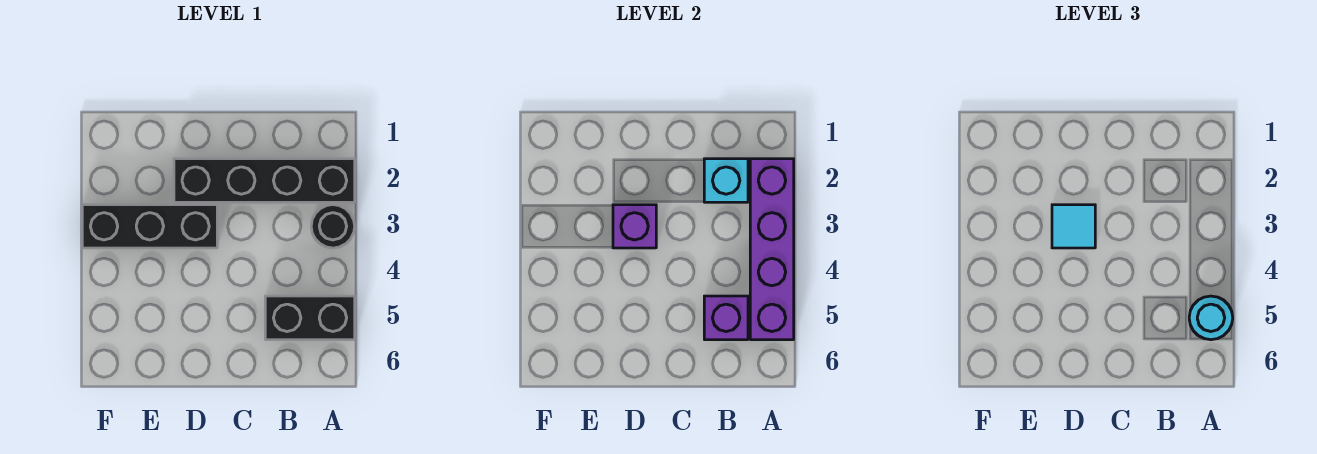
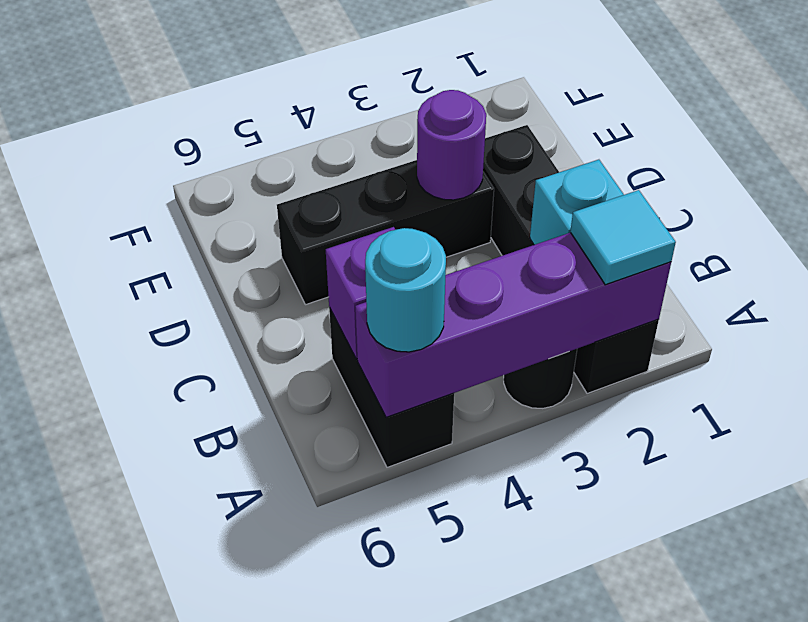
black 1x3 brick [82,205,217,248] -> black 1x3 brick turned to [277,160,494,305]
purple 1x1 brick [613,205,656,248] -> purple 1x1 round brick [417,90,486,200]
cyan 1x1 tile [1052,205,1095,248] -> cyan 1x1 tile moved to [570,190,676,285]

